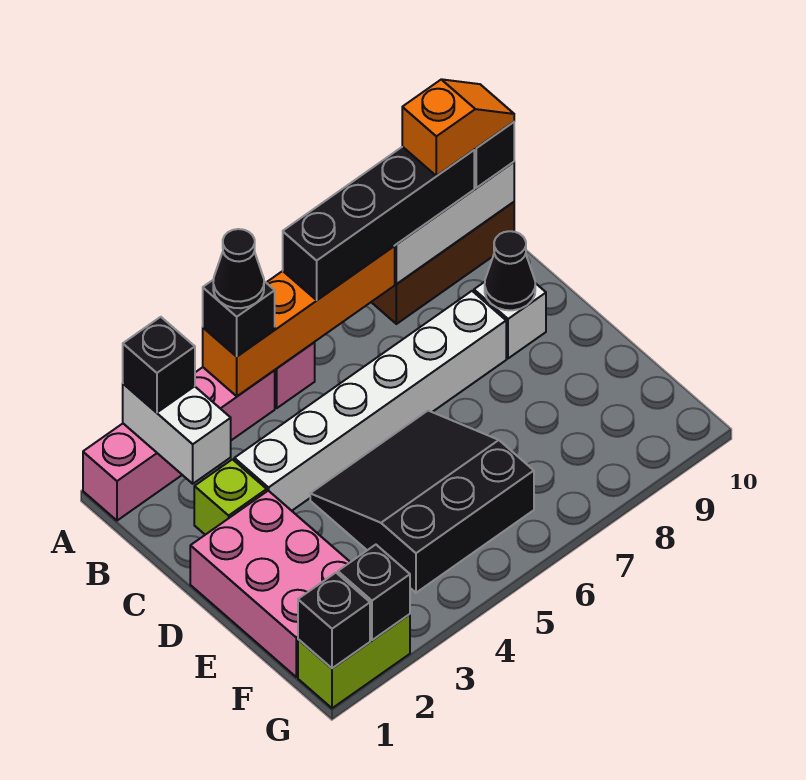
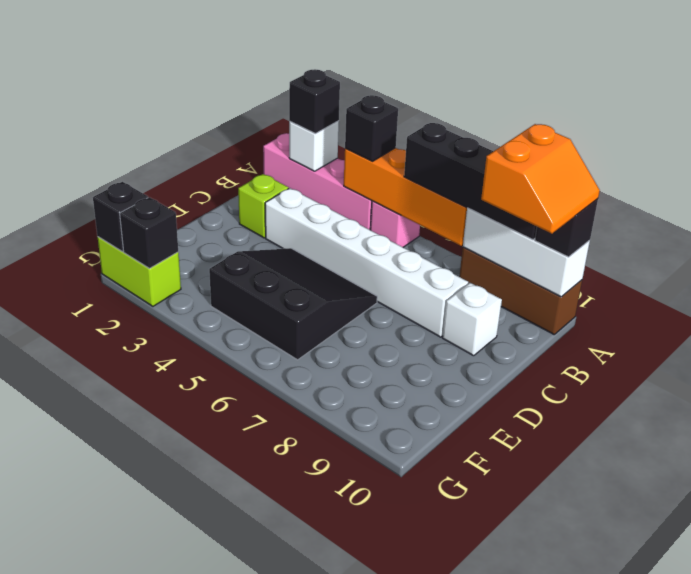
white 1x2 brick [123,384,231,484] -> white 1x1 brick [289,121,339,171]
black 1x1 cone [213,229,264,308] -> none
orange 1x2 slope [402,79,514,176] -> orange 2x2 slope [481,124,600,234]
black 1x1 cone [485,231,535,310] -> none
pink 2x3 brick [190,491,350,677] -> none

